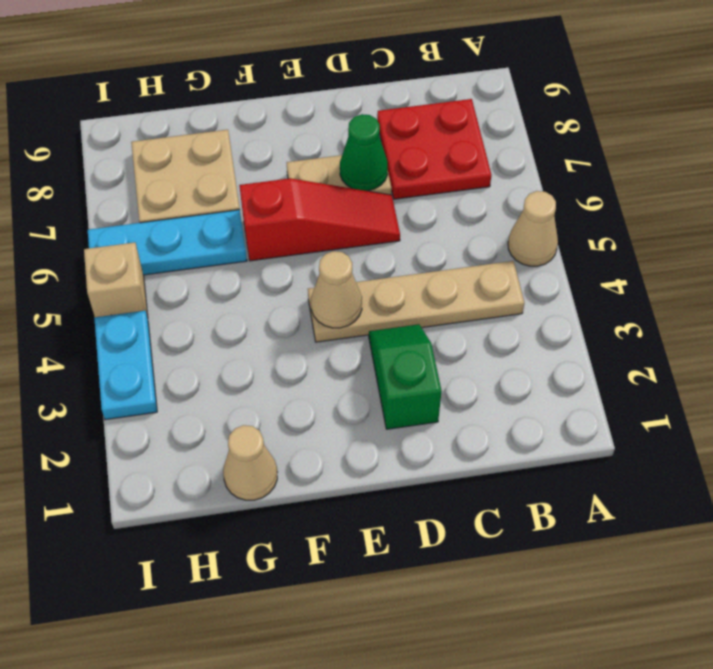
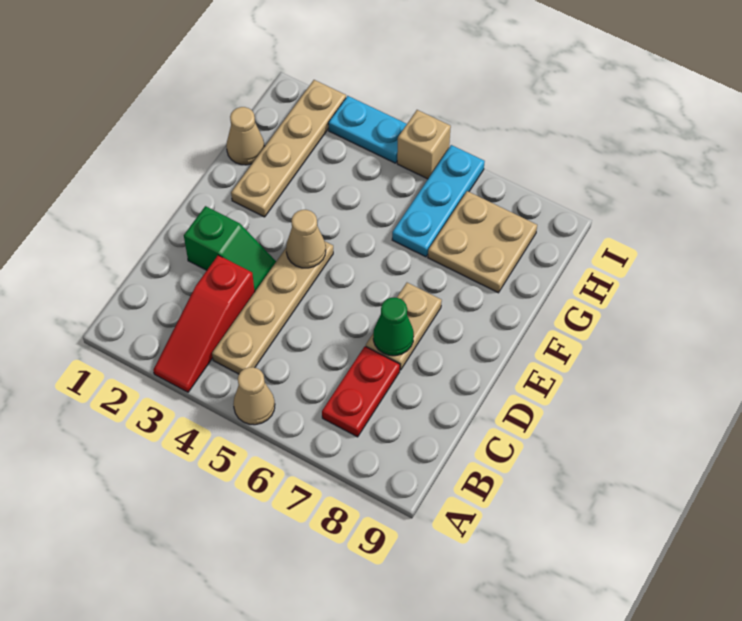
red 2x2 plate [377,99,491,199] -> red 1x2 plate [322,346,400,437]
red 1x3 slope [239,178,400,261] -> red 1x3 slope moved to [153,255,255,392]
none -> tan 1x4 plate [231,80,346,217]

